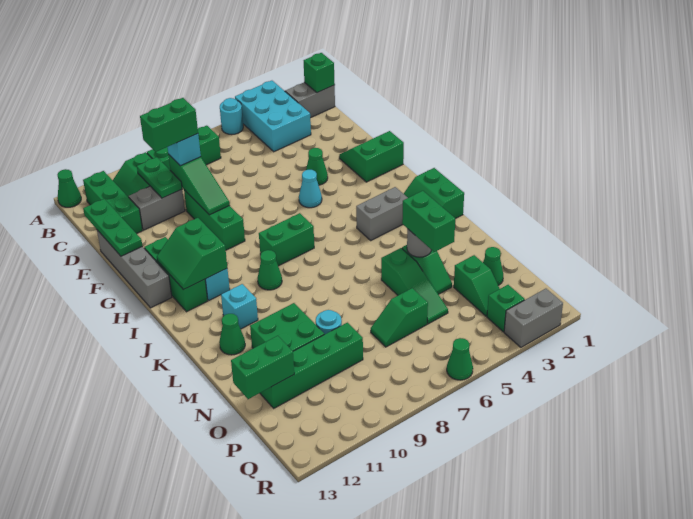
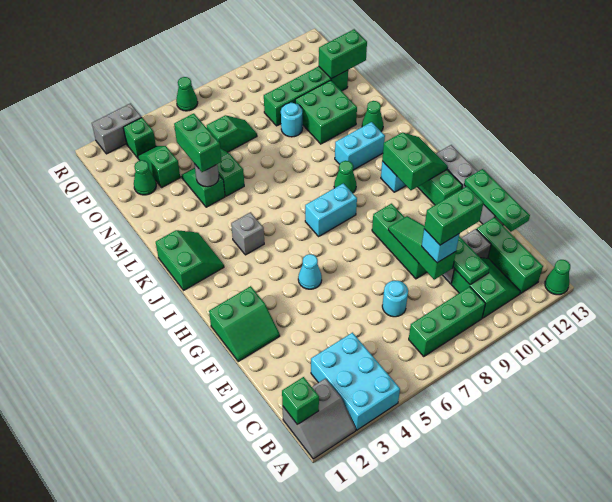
cyan 1x1 round brick [220,98,243,135] -> cyan 1x1 round brick moved to [382,281,408,317]
green 1x1 cone [306,148,328,185] -> none
green 1x2 brick [259,213,314,266] -> cyan 1x2 brick [305,183,357,236]
grey 1x2 brick [356,187,408,240] -> grey 1x1 brick [231,212,264,255]
cyan 1x1 brick [221,284,258,329] -> cyan 1x2 brick [335,122,385,170]

